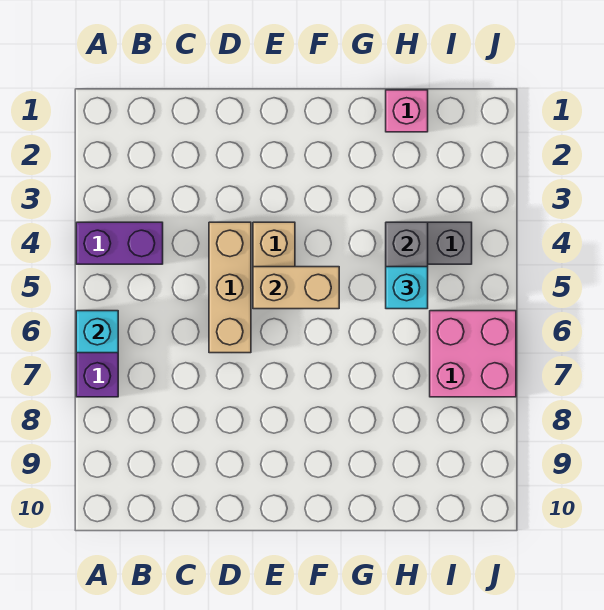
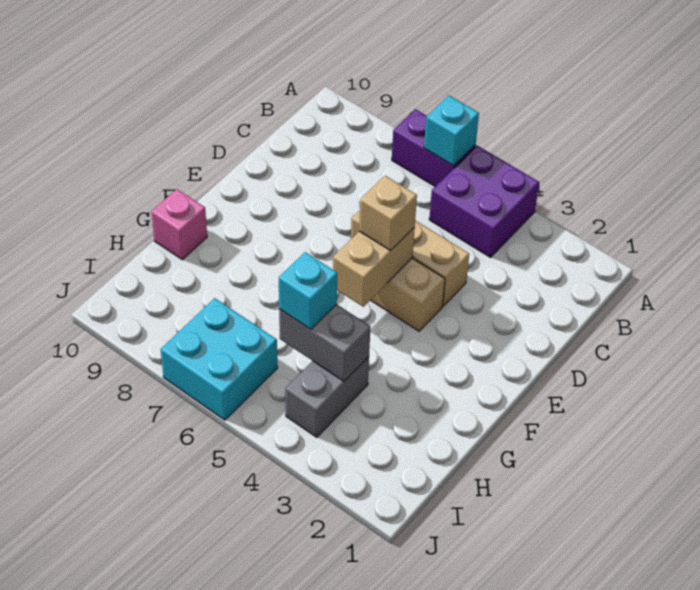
purple 1x2 brick [76,222,163,264] -> purple 2x2 brick [429,146,539,257]
none -> tan 1x1 brick [359,176,417,251]
pink 1x1 brick [386,90,428,132] -> pink 1x1 brick moved to [151,189,207,260]
pink 2x2 brick [430,311,516,397] -> cyan 2x2 brick [161,298,278,420]

